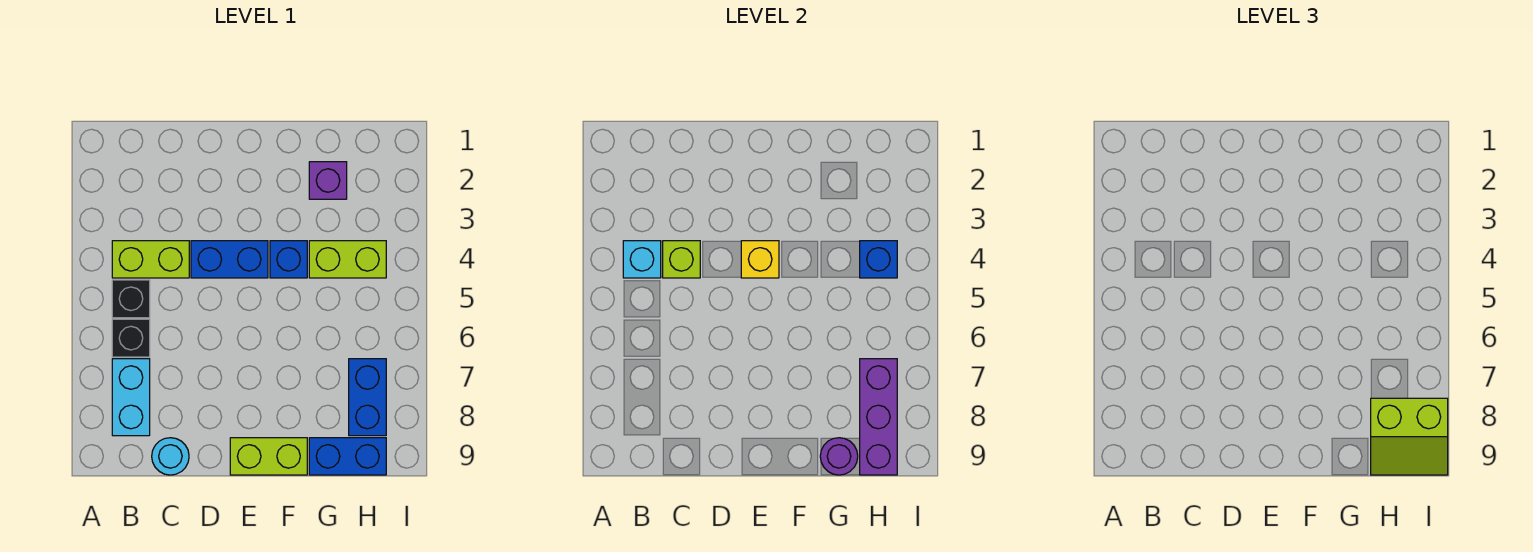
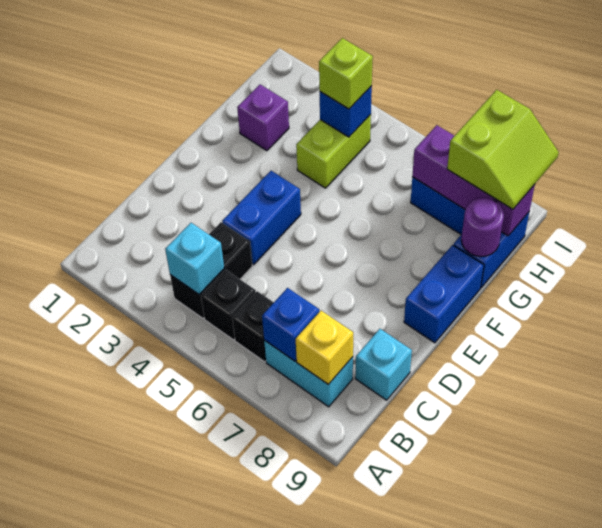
lime 1x2 brick [112,241,189,278] -> black 1x2 brick [170,222,252,318]
lime 1x1 brick [663,241,700,278] -> lime 1x1 brick moved to [319,38,373,109]
cyan 1x1 round brick [152,438,189,475] -> cyan 1x1 brick [355,329,412,400]
yellow 1x1 brick [741,241,779,278] -> yellow 1x1 brick moved to [296,311,353,385]
lime 1x2 brick [230,438,307,475] -> blue 1x2 brick [404,245,484,343]
blue 1x1 brick [270,241,307,278] -> blue 1x1 brick moved to [262,288,319,361]

